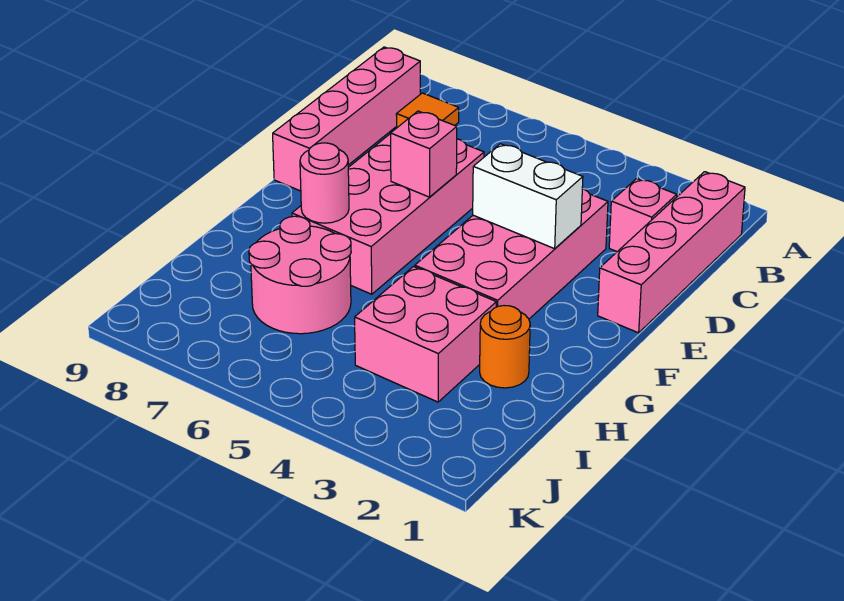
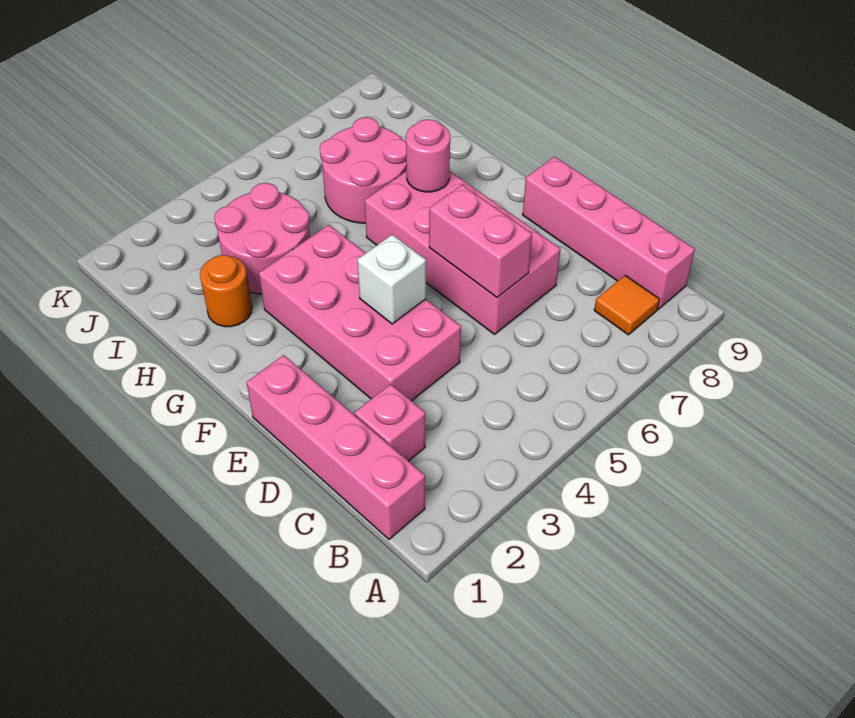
white 1x2 brick [473,144,583,249] -> white 1x1 brick [357,234,426,324]
pink 1x1 brick [391,111,457,197] -> pink 1x2 brick [429,185,532,297]
pink 2x2 brick [355,267,496,402] -> pink 2x2 round brick [214,183,310,294]

